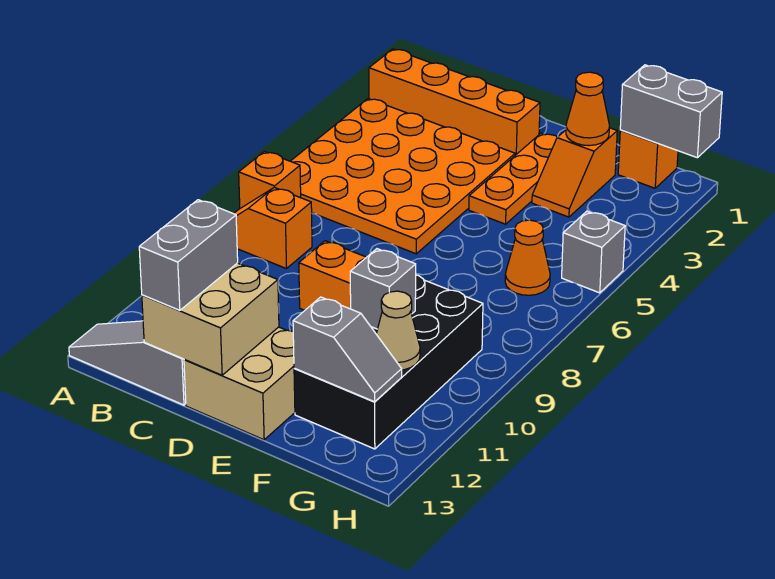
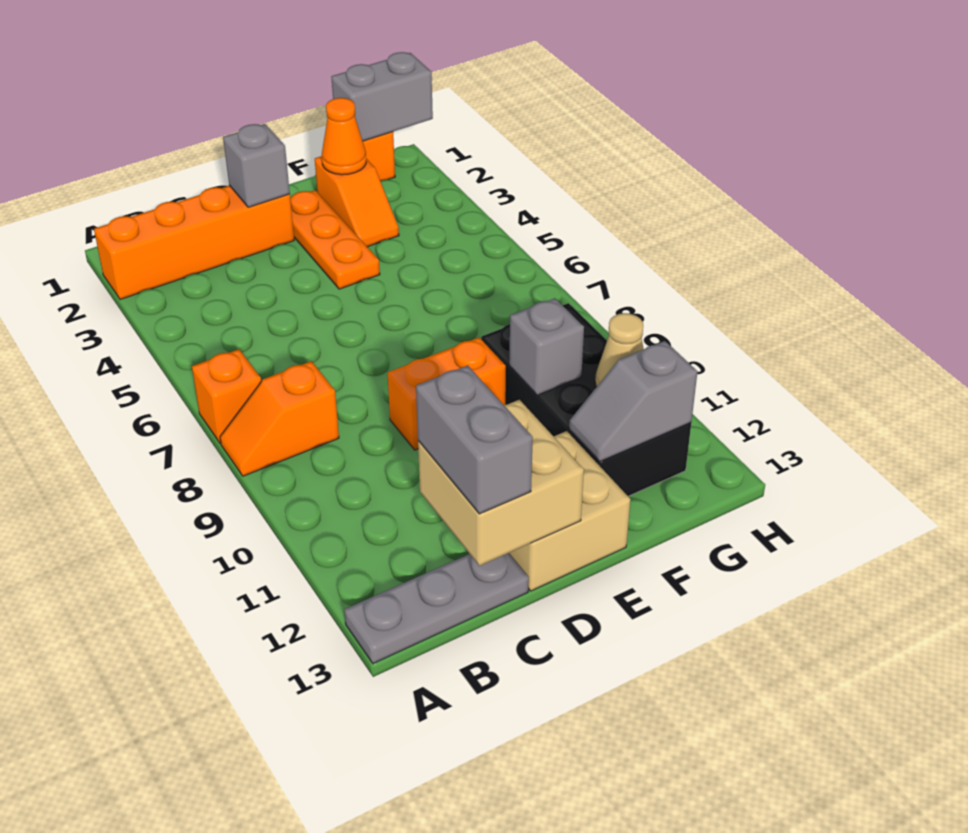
orange 4x4 plate [291,99,515,254] -> none
grey 1x3 slope [69,321,186,405] -> grey 1x3 plate [344,553,529,664]
grey 1x2 slope [293,297,402,402] -> grey 1x2 slope turned to [569,341,697,461]
orange 1x1 cone [505,220,550,295] -> none
grey 1x1 brick [562,211,625,293] -> grey 1x1 brick moved to [223,124,290,207]

